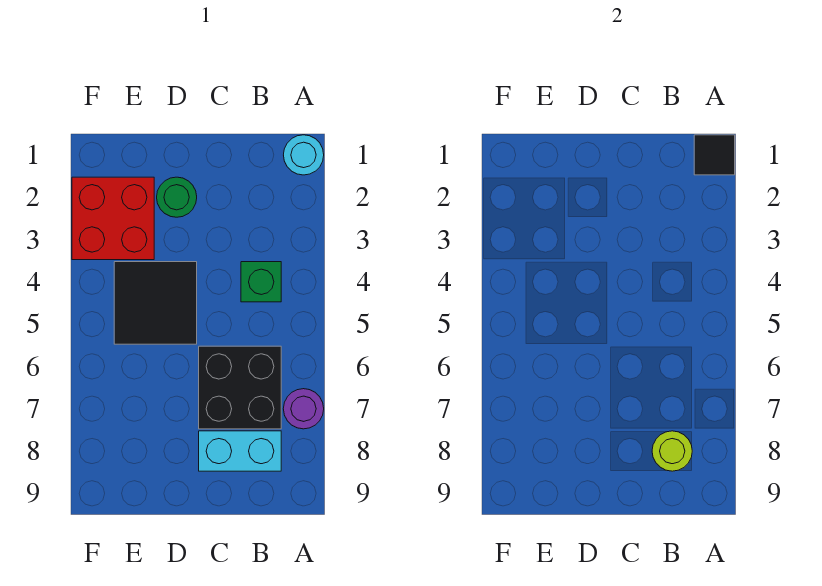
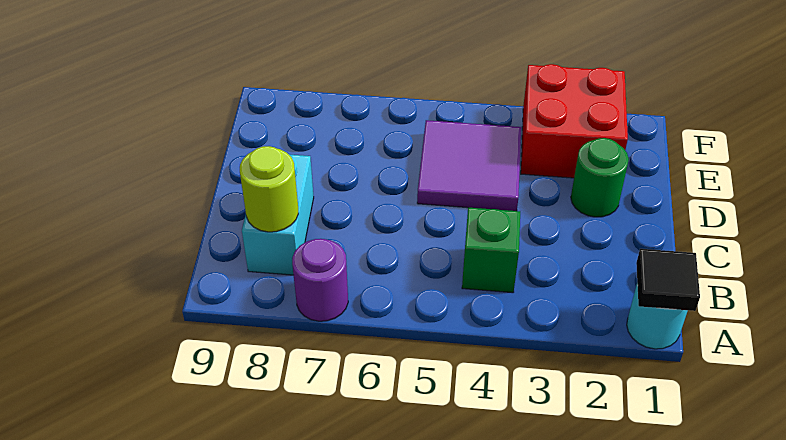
black 2x2 brick [199,346,281,429] -> none
black 2x2 tile [114,262,197,344] -> purple 2x2 tile [417,120,521,211]

